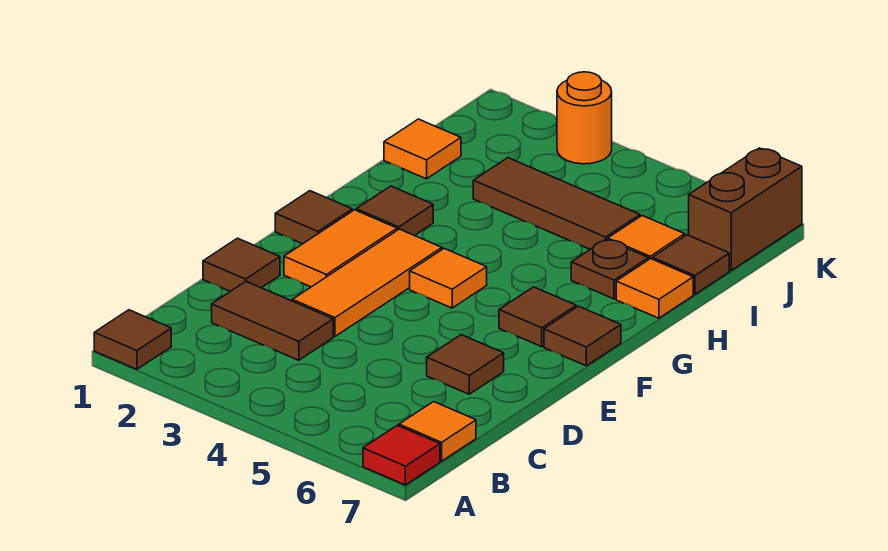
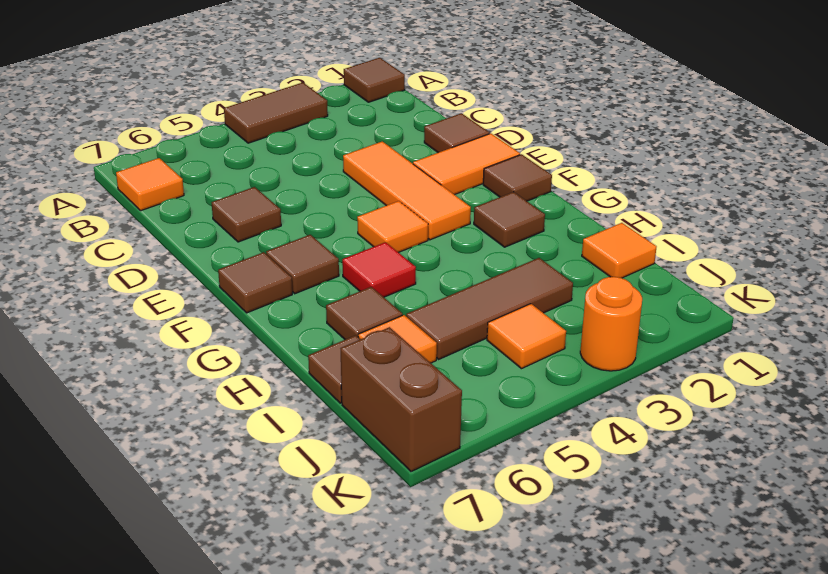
red 1x1 tile [363,425,440,485] -> red 1x1 tile moved to [342,242,416,297]
brown 1x2 tile [212,282,333,360] -> brown 1x2 tile moved to [224,83,328,143]
orange 1x2 tile [284,210,397,287] -> orange 1x2 tile turned to [413,133,520,195]
brown 1x1 plate [571,239,649,299] -> brown 1x1 tile [326,287,402,340]
orange 1x1 tile [616,259,693,318] -> orange 1x1 tile moved to [487,304,566,369]

